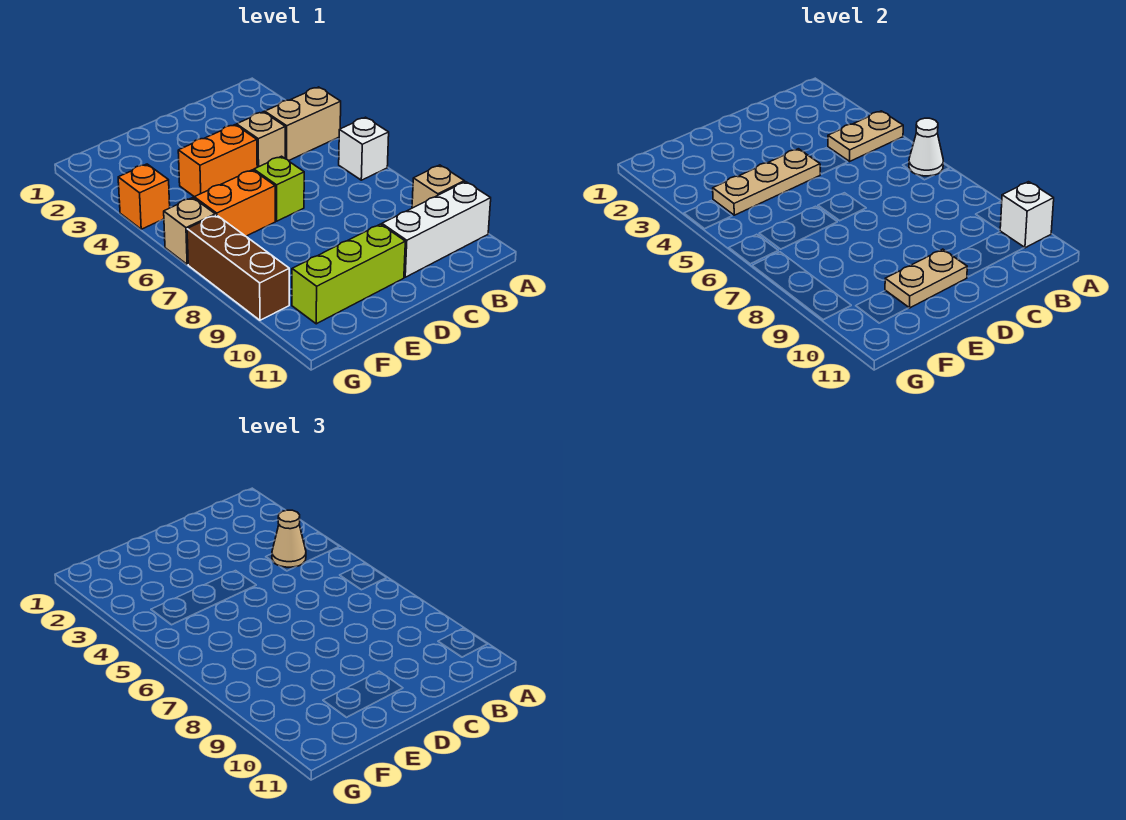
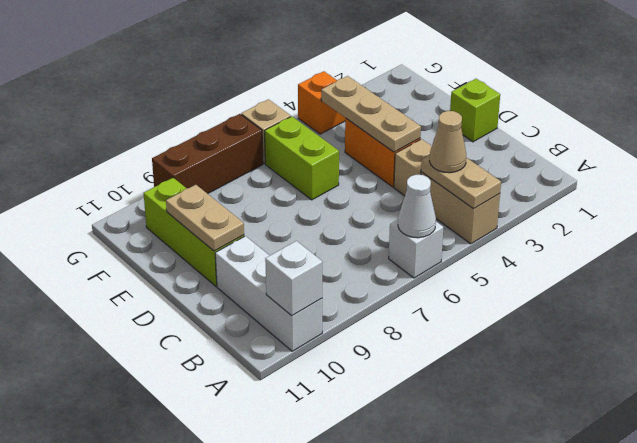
tan 1x1 brick [412,165,464,208] -> none
lime 1x1 brick [254,156,304,221] -> lime 1x1 brick moved to [450,79,500,142]
orange 1x2 brick [194,170,275,236] -> lime 1x2 brick [265,116,339,200]

